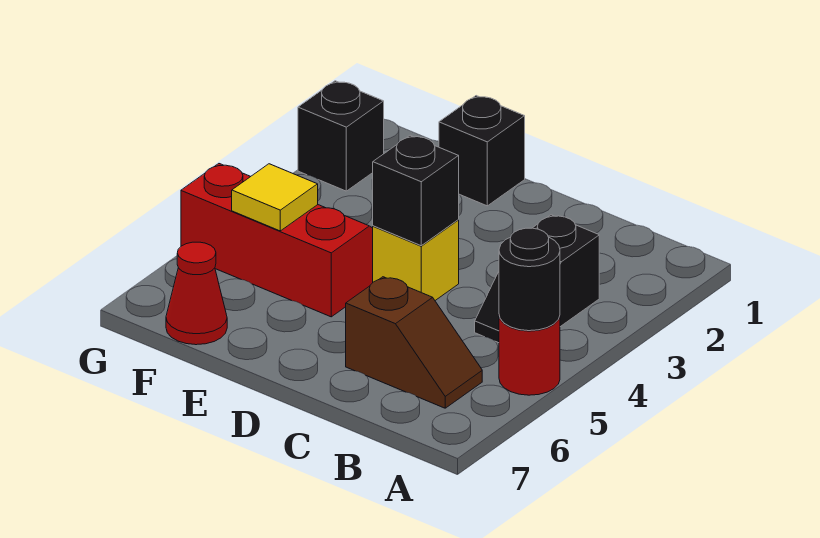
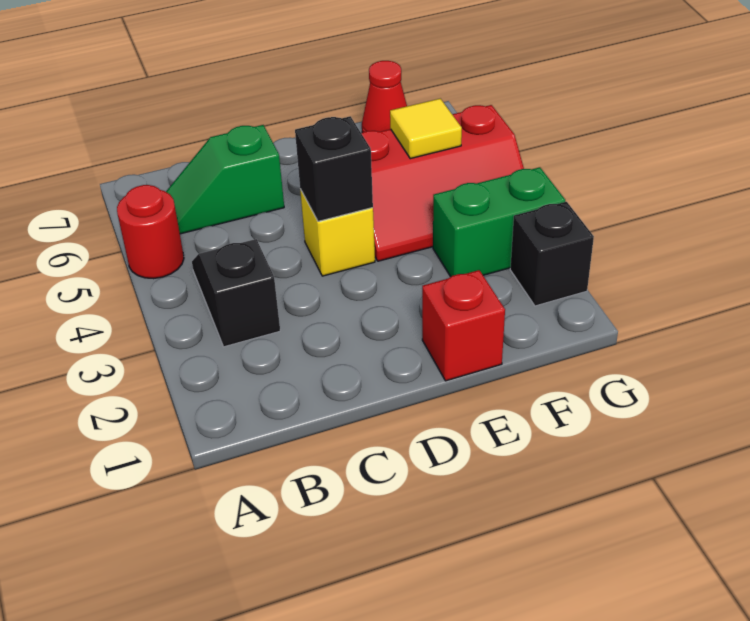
black 1x1 round brick [499,228,560,331] -> none
brown 1x2 slope [346,277,482,408] -> green 1x2 slope [166,125,284,234]
black 1x1 brick [439,96,525,206] -> red 1x1 brick [422,270,505,381]
none -> green 1x2 brick [433,167,565,277]

